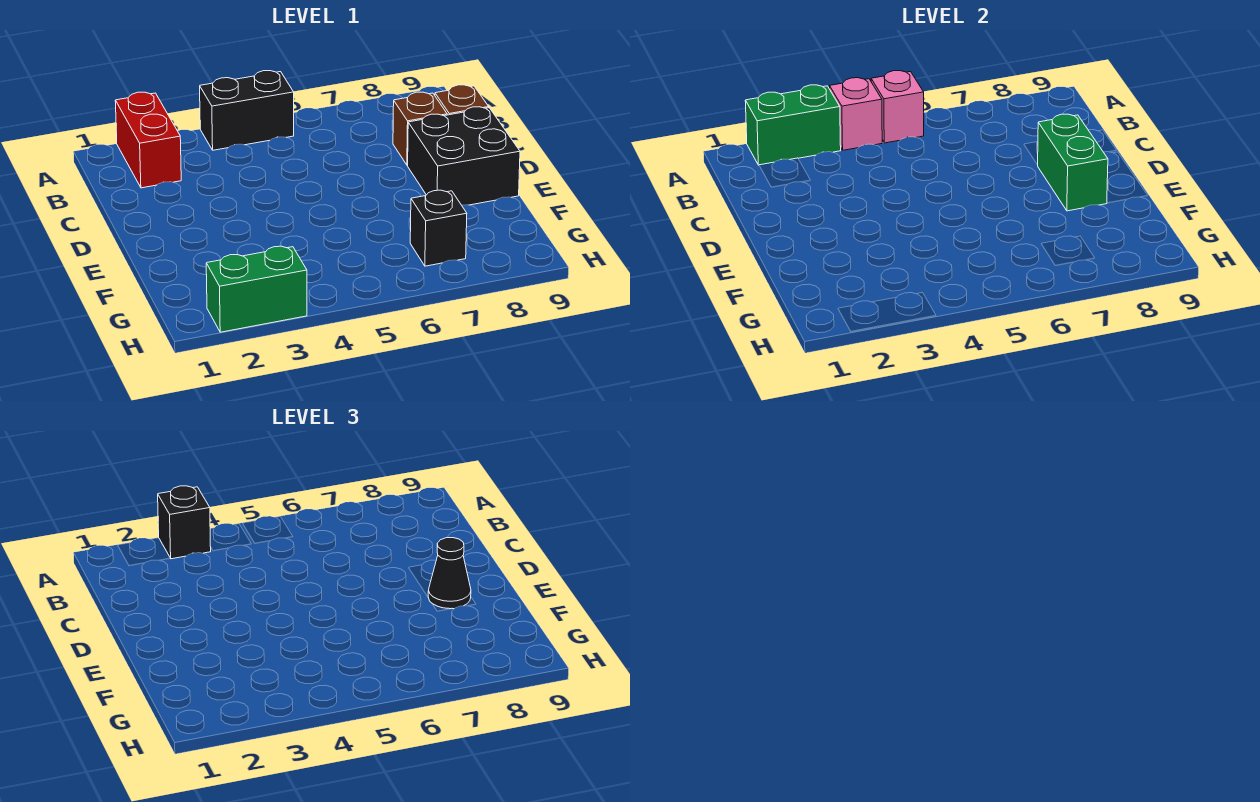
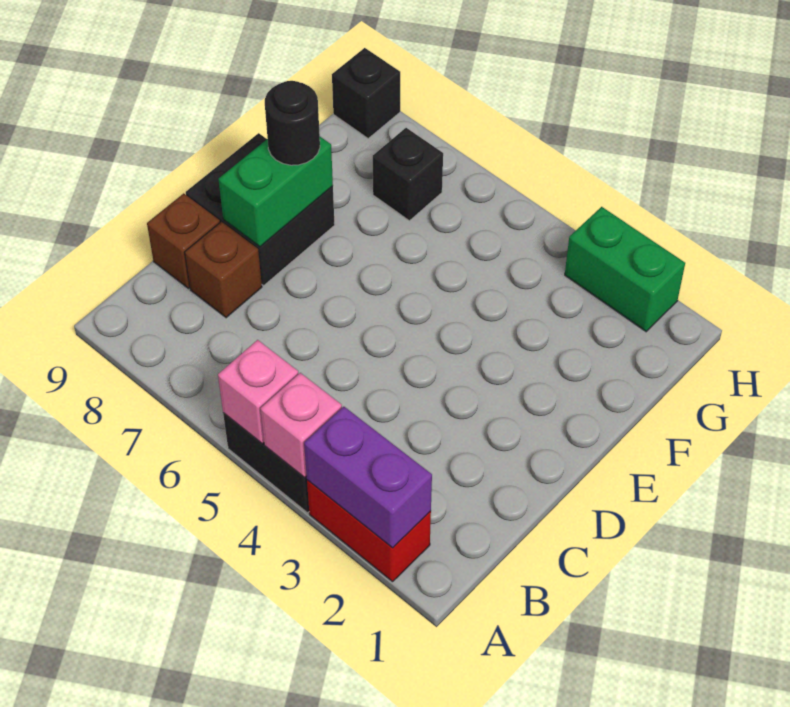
red 1x2 brick [115,92,181,188] -> red 1x2 brick turned to [307,480,431,582]
green 1x2 brick [745,85,841,165] -> purple 1x2 brick [304,407,432,548]
black 1x1 brick [158,486,211,559] -> black 1x1 brick moved to [332,48,400,138]
black 1x1 cone [428,538,471,609] -> black 1x1 round brick [265,81,320,165]

